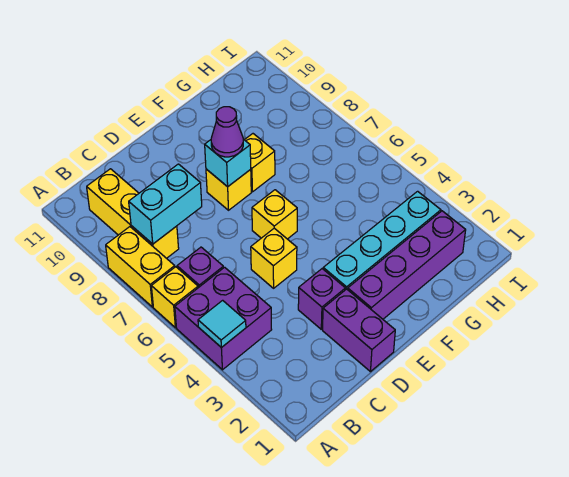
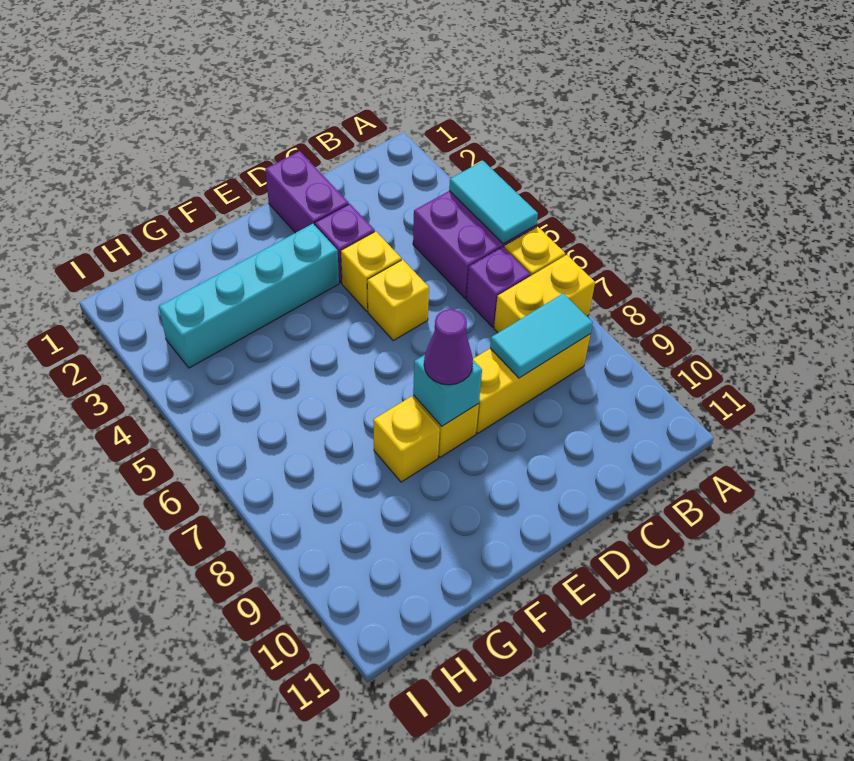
cyan 1x1 tile [198,300,246,348] -> cyan 1x2 tile [449,161,538,244]
yellow 1x2 brick [106,227,175,307] -> yellow 1x2 brick turned to [494,255,595,333]
yellow 1x3 brick [87,169,179,258] -> yellow 1x3 brick turned to [473,334,590,433]
cyan 1x2 brick [129,164,202,244] -> cyan 1x2 tile [490,293,593,378]
purple 1x4 brick [348,211,466,319] -> none
yellow 1x1 brick [252,190,297,239] -> yellow 1x1 brick moved to [341,231,402,311]

